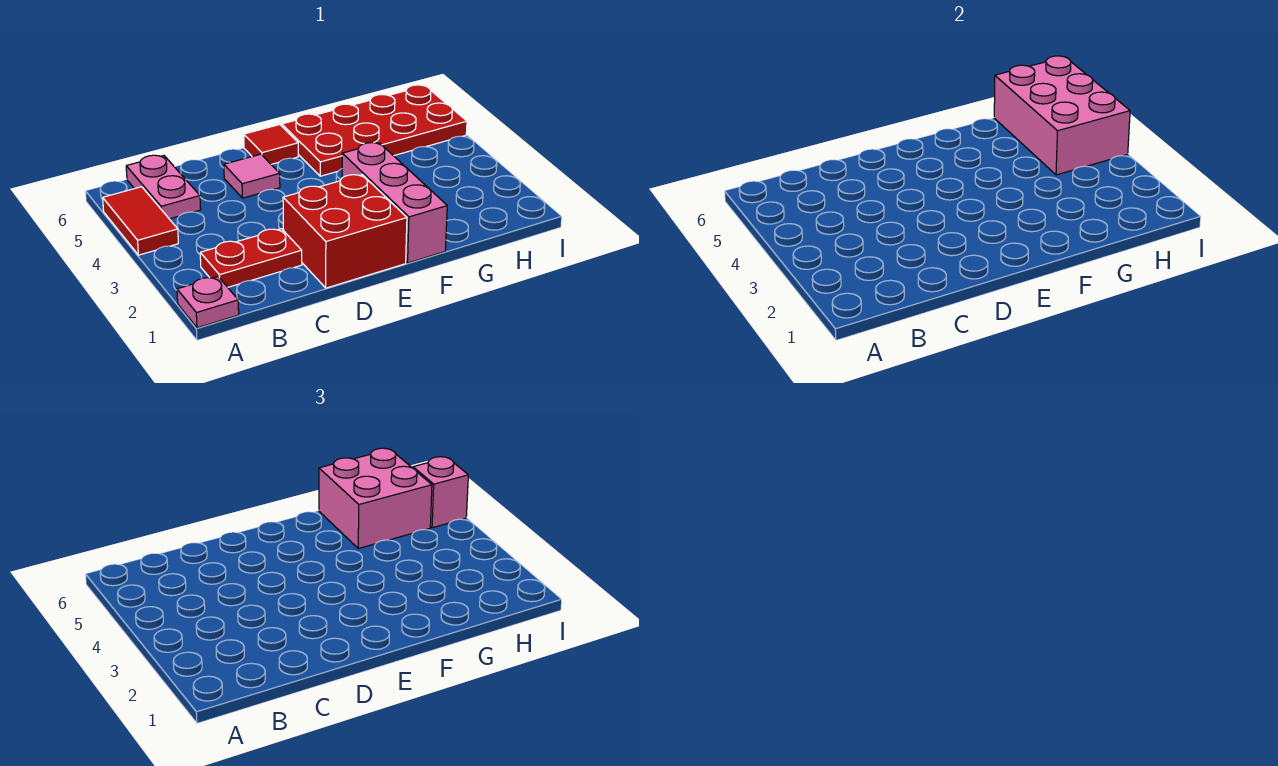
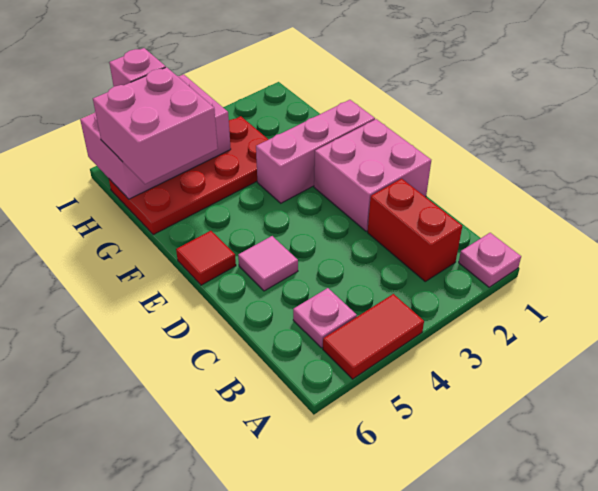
red 1x2 plate [200,229,302,287] -> red 1x2 brick [368,179,462,281]
pink 1x2 plate [126,155,201,219] -> pink 1x1 plate [293,288,357,348]
red 2x2 brick [283,175,407,288] -> pink 2x2 brick [314,119,431,231]
red 2x4 plate [282,85,467,176] -> red 2x4 plate turned to [109,116,269,235]

